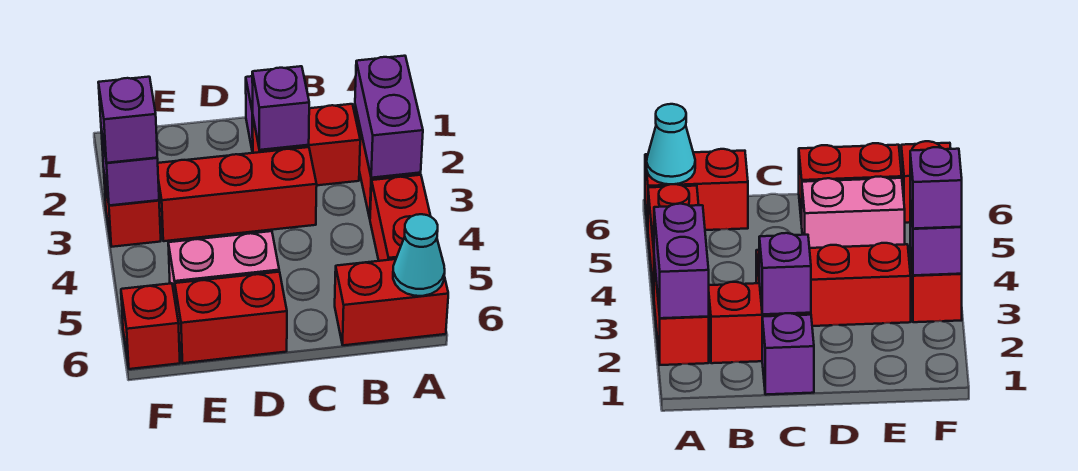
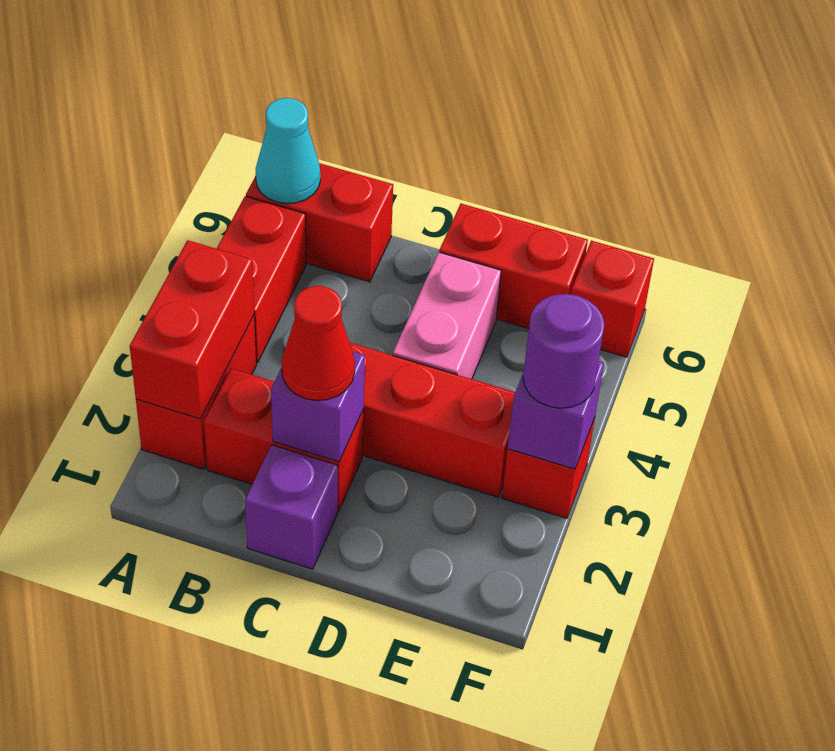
purple 1x2 brick [355,56,423,178] -> red 1x2 brick [130,240,254,419]
none -> red 1x1 cone [282,286,355,400]
pink 1x2 brick [168,231,279,304] -> pink 1x2 brick turned to [393,252,501,379]
purple 1x1 brick [98,77,157,163] -> purple 1x1 round brick [523,294,605,408]

